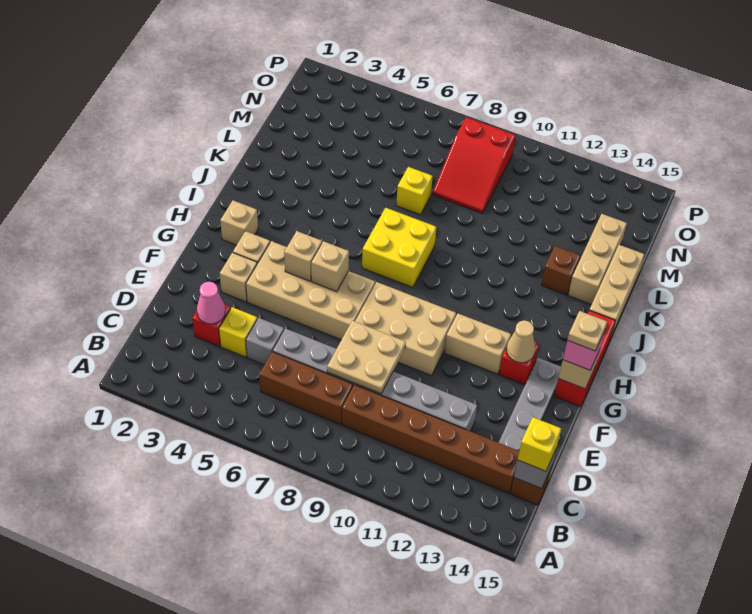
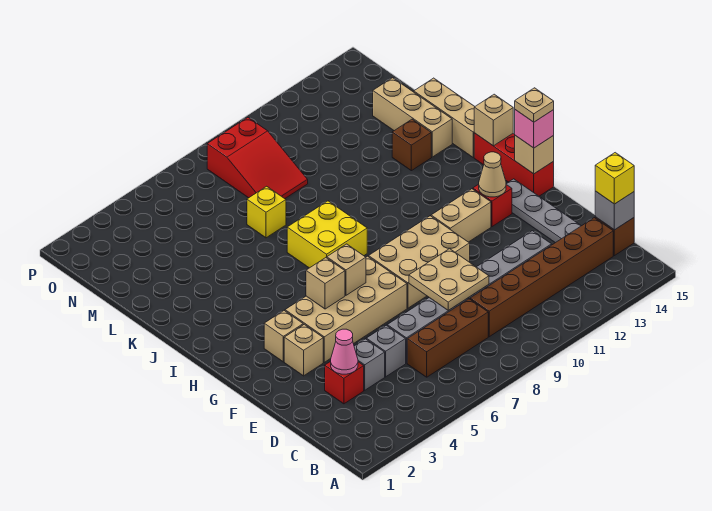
yellow 1x1 brick [219,307,257,357] -> grey 1x1 brick [354,339,385,390]
tan 1x1 brick [220,201,258,245] -> tan 1x1 brick moved to [474,94,513,146]

